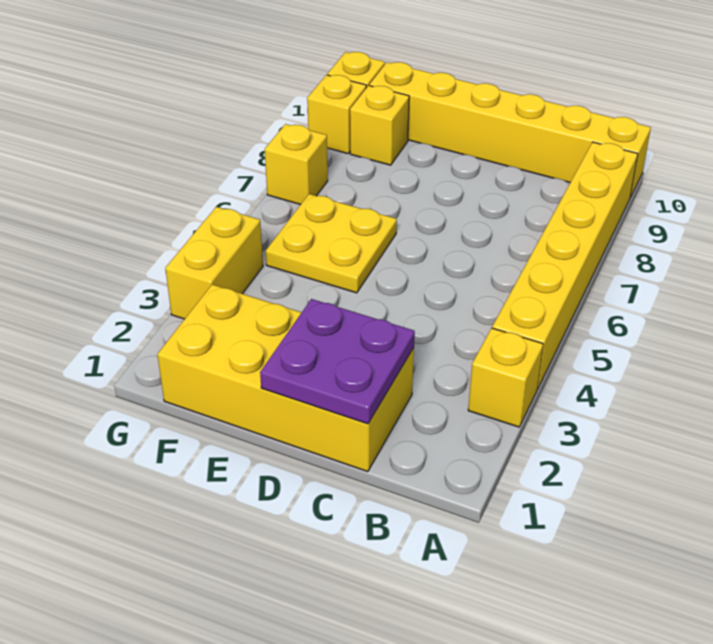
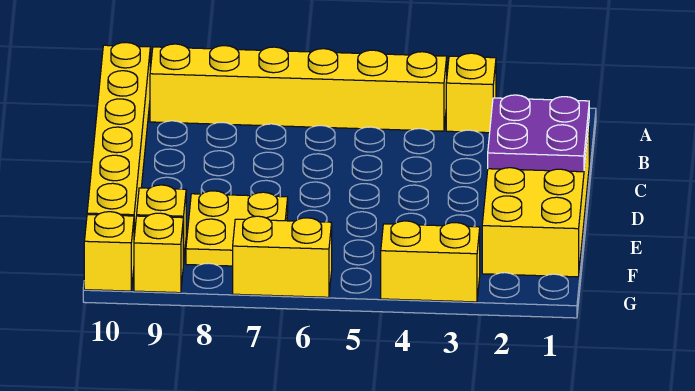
yellow 2x2 plate [266,194,397,293] -> yellow 2x2 plate moved to [186,191,288,266]
yellow 1x1 brick [265,124,328,205] -> yellow 1x2 brick [233,216,332,297]

